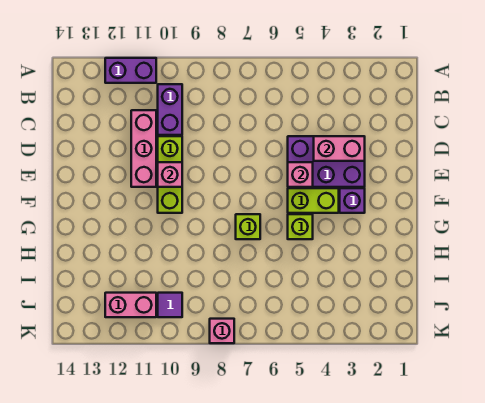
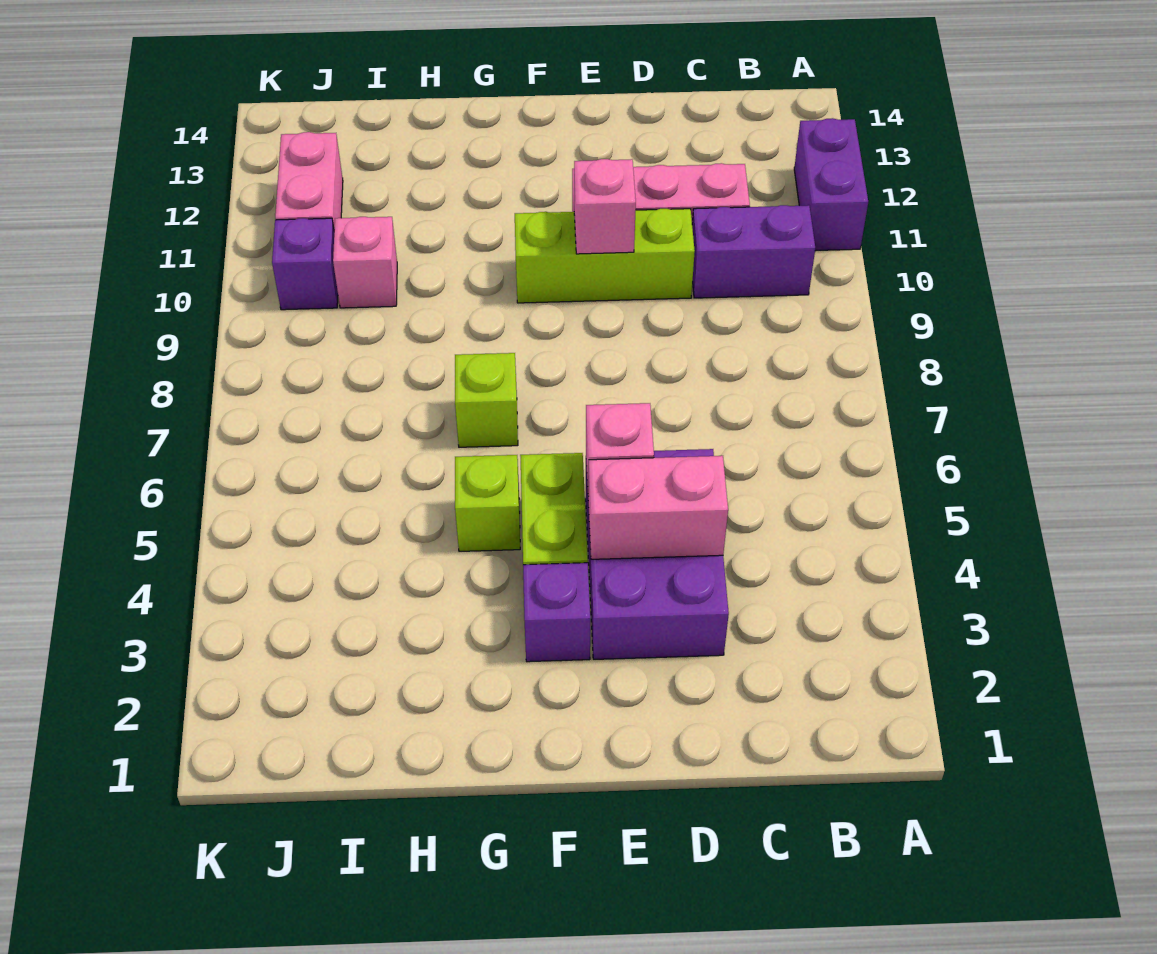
pink 1x2 brick [314,136,365,161] -> pink 1x2 brick turned to [588,456,728,559]
purple 1x1 tile [158,293,182,317] -> purple 1x1 brick [272,218,338,310]
pink 1x1 brick [210,319,234,343] -> pink 1x1 brick moved to [333,217,397,308]

